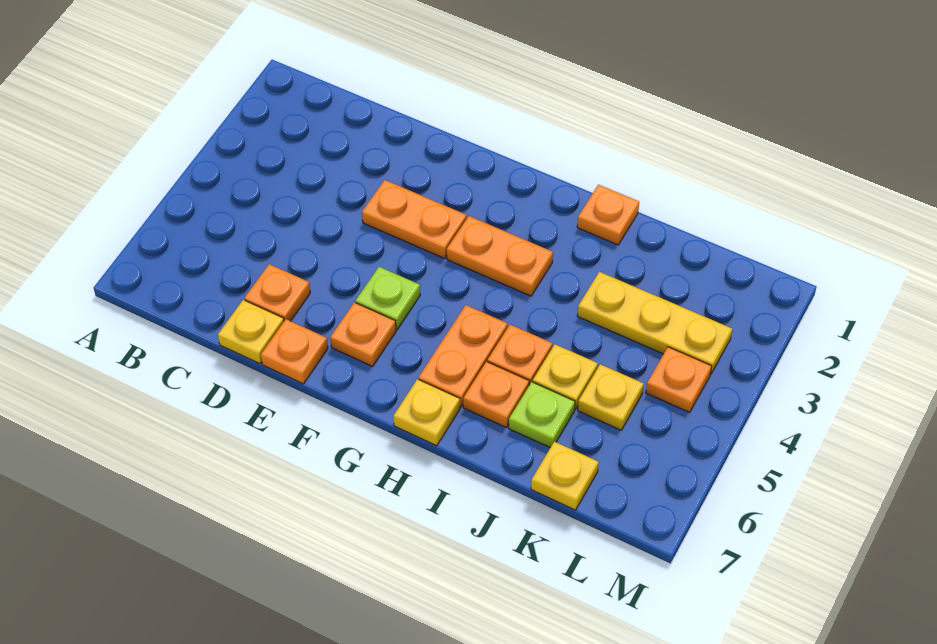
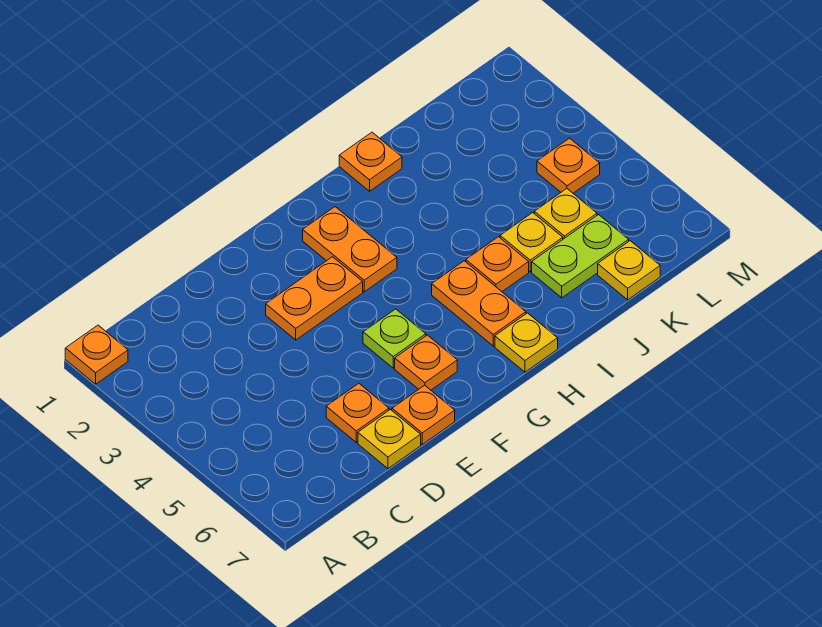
orange 1x2 plate [447,216,553,296] -> orange 1x2 plate turned to [303,207,397,292]
orange 1x1 plate [463,362,529,428] -> orange 1x1 plate moved to [65,325,128,384]
yellow 1x3 plate [577,272,732,375] -> none
lime 1x1 plate [509,382,575,447] -> lime 1x2 plate [532,215,629,298]

